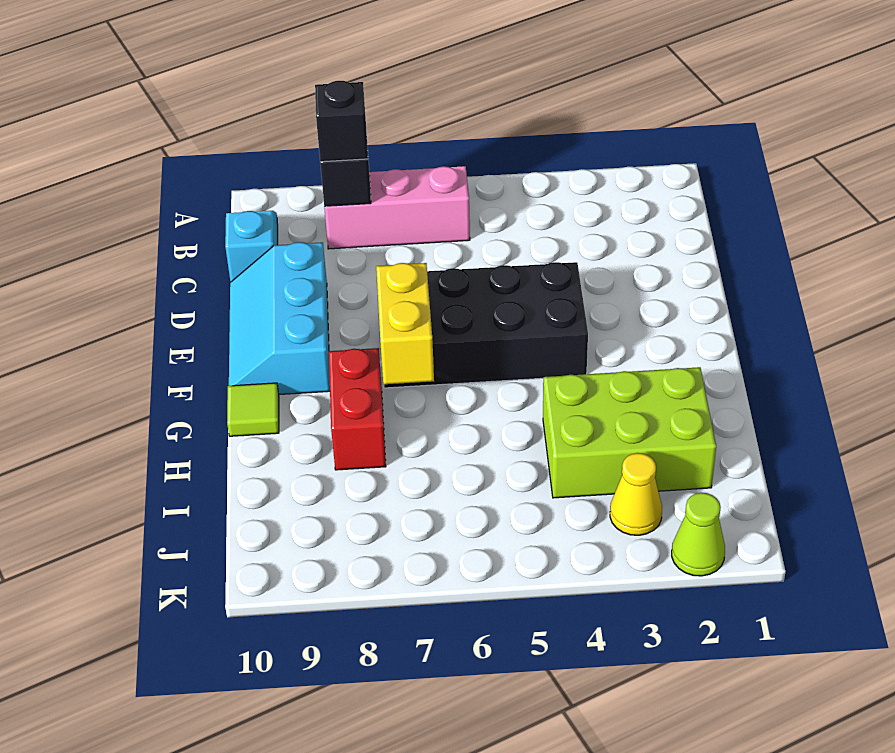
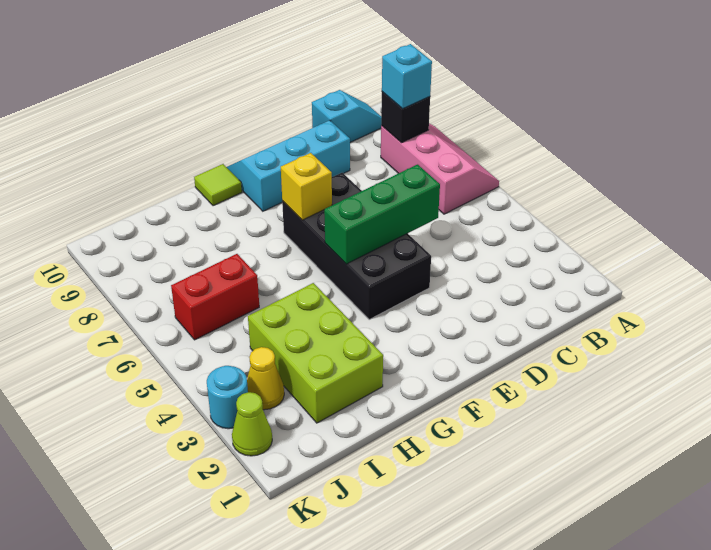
black 1x1 brick [315,81,368,162] -> cyan 1x1 brick [382,44,432,109]
none -> green 1x3 brick [324,165,440,264]
yellow 1x2 brick [376,263,434,384] -> yellow 1x1 brick [281,153,332,220]
red 1x2 brick [329,348,386,470] -> red 1x2 brick moved to [171,254,259,340]
none -> cyan 1x1 round brick [207,366,248,429]

